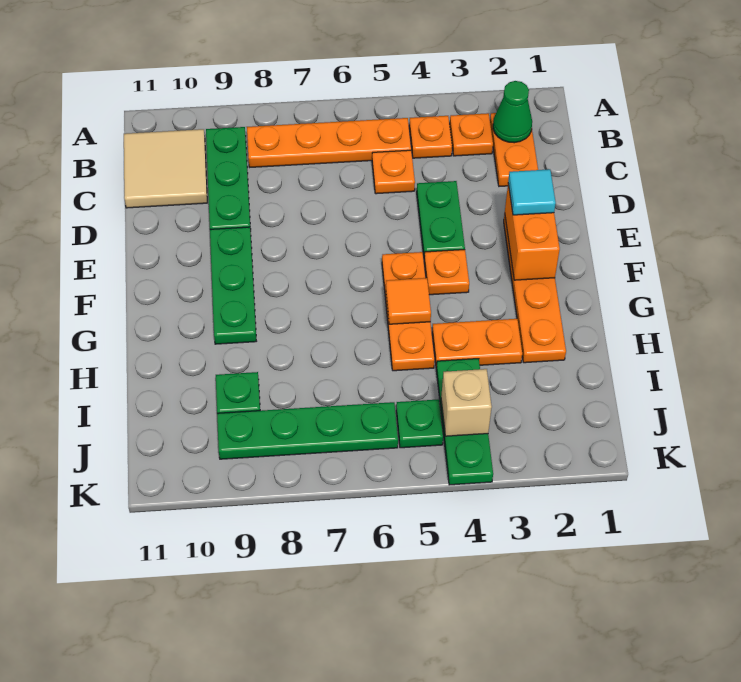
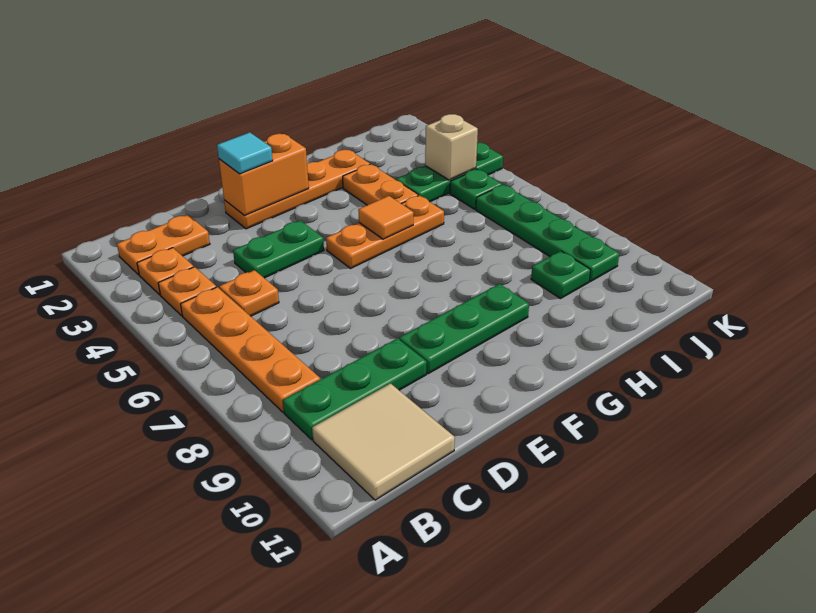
green 1x1 cone [493,81,532,143] -> none
orange 1x1 plate [424,250,469,295] -> none

